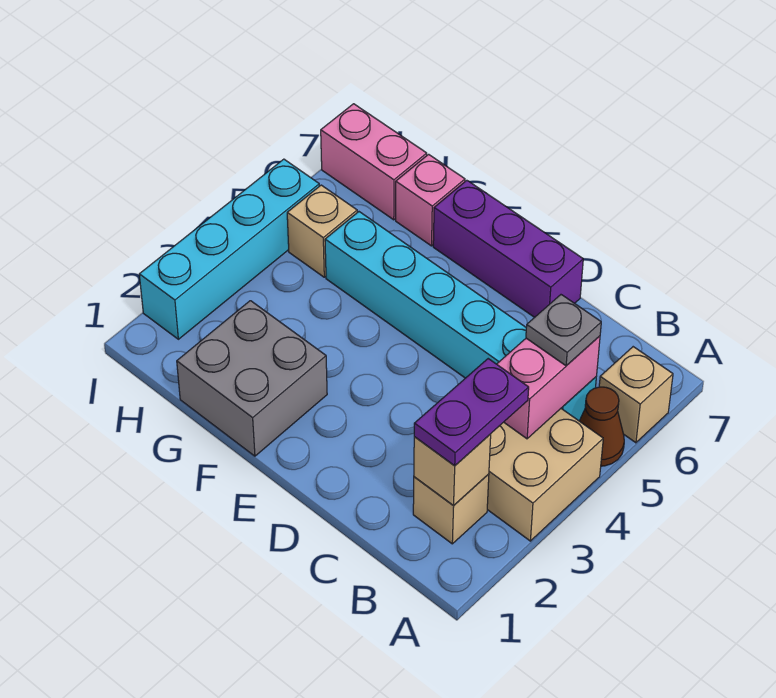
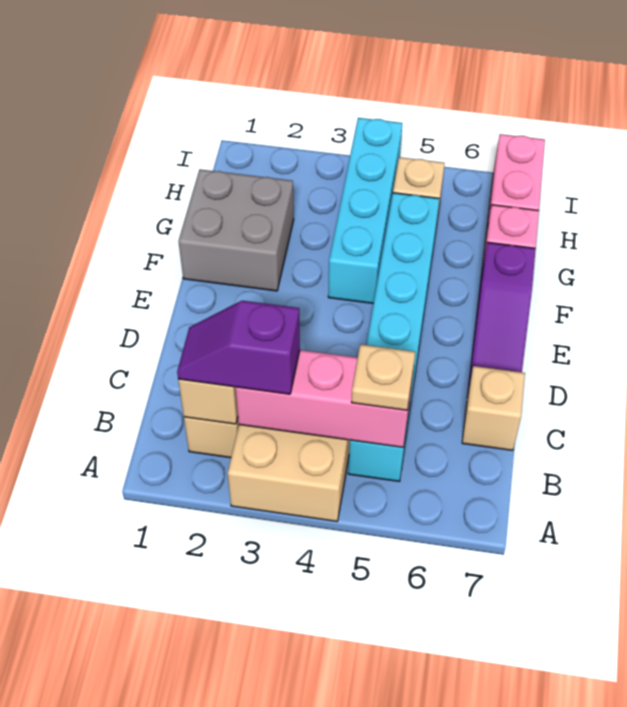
brown 1x1 cone [580,387,624,466] -> none
tan 1x1 brick [599,347,673,443] -> tan 1x1 brick moved to [462,366,525,450]
purple 1x2 plate [414,359,529,466] -> purple 1x2 slope [177,301,300,394]
pink 1x2 brick [497,336,600,439] -> pink 1x3 brick [236,350,413,447]
grey 1x1 plate [526,295,601,366] -> tan 1x1 plate [352,344,415,410]
purple 1x3 brick [433,180,583,317] -> purple 1x3 slope [468,242,536,392]
cyan 1x4 brick [139,159,319,339] -> cyan 1x4 brick turned to [328,118,402,303]

